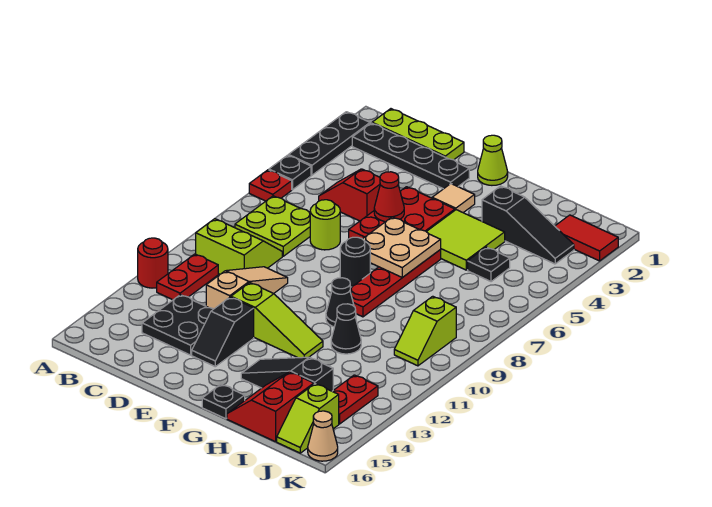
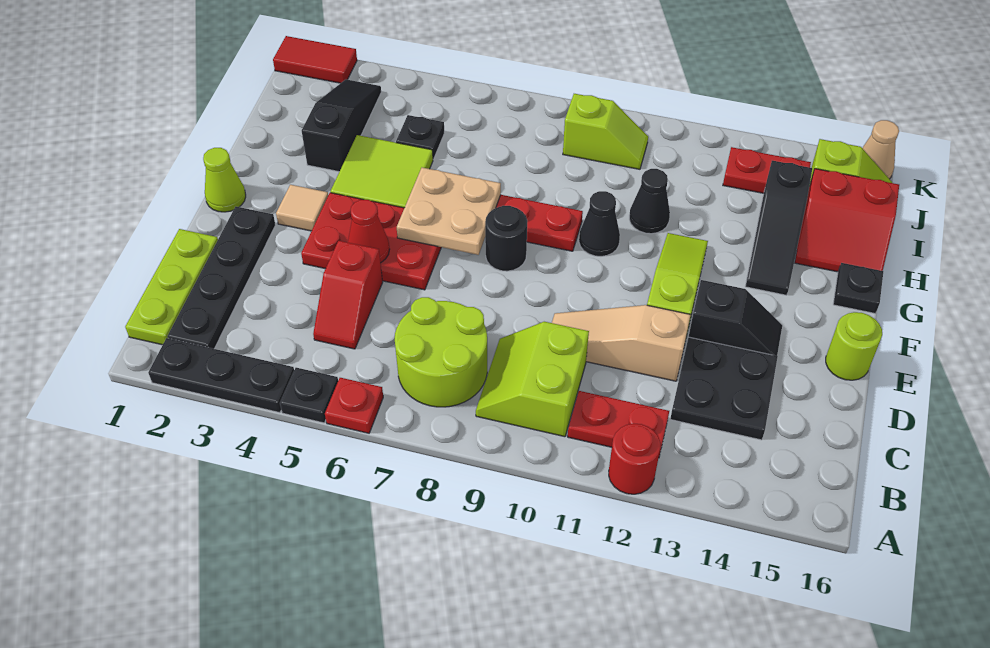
lime 2x2 plate [235,196,310,256] -> lime 2x2 round brick [395,297,487,407]
lime 1x1 round brick [310,200,340,250] -> lime 1x1 round brick moved to [826,312,882,380]
red 1x2 tile [555,215,618,261] -> red 1x2 tile turned to [273,36,357,83]

